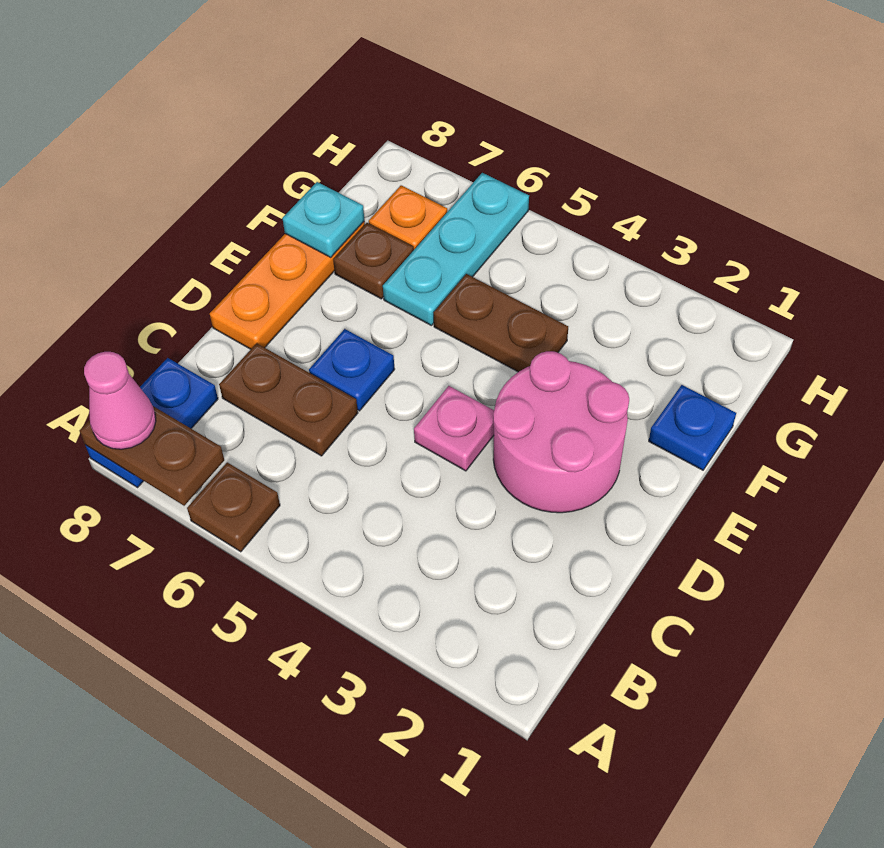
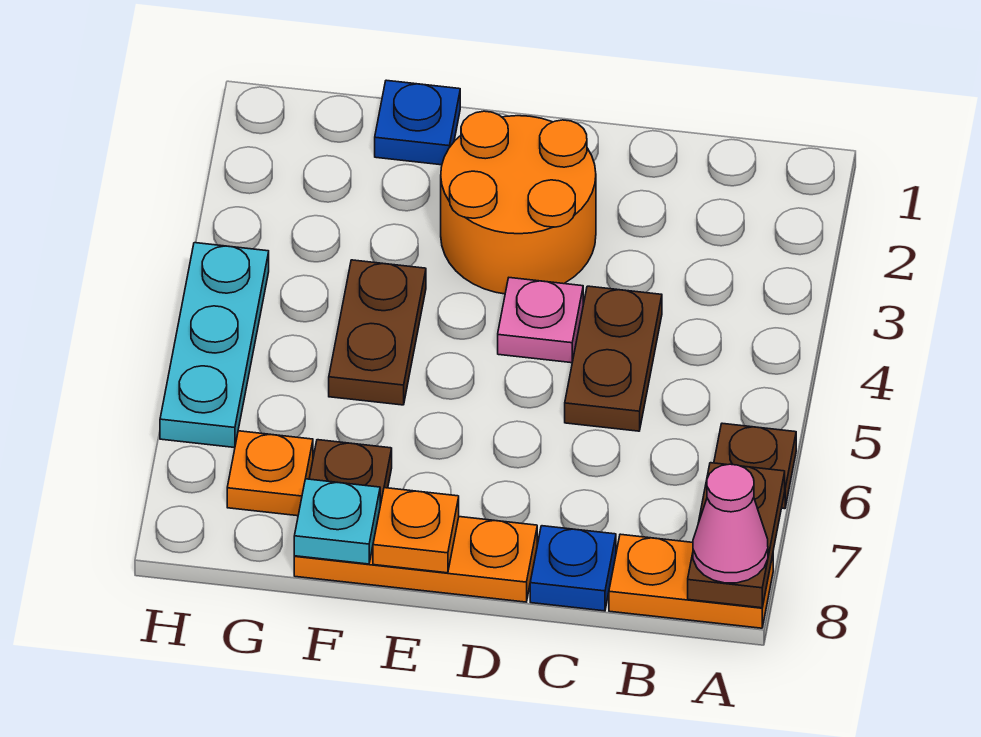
blue 1x2 plate [85,358,218,487] -> orange 1x2 plate [609,534,773,628]
brown 1x2 plate [219,343,358,456] -> brown 1x2 plate moved to [565,286,662,431]
pink 2x2 round brick [493,351,629,513] -> orange 2x2 round brick [441,111,596,294]
blue 1x1 plate [309,329,395,411] -> blue 1x1 plate moved to [530,526,616,611]
none -> orange 1x1 plate [373,488,459,573]
cyan 1x3 plate [383,173,529,326] -> cyan 1x3 plate turned to [160,243,269,448]

